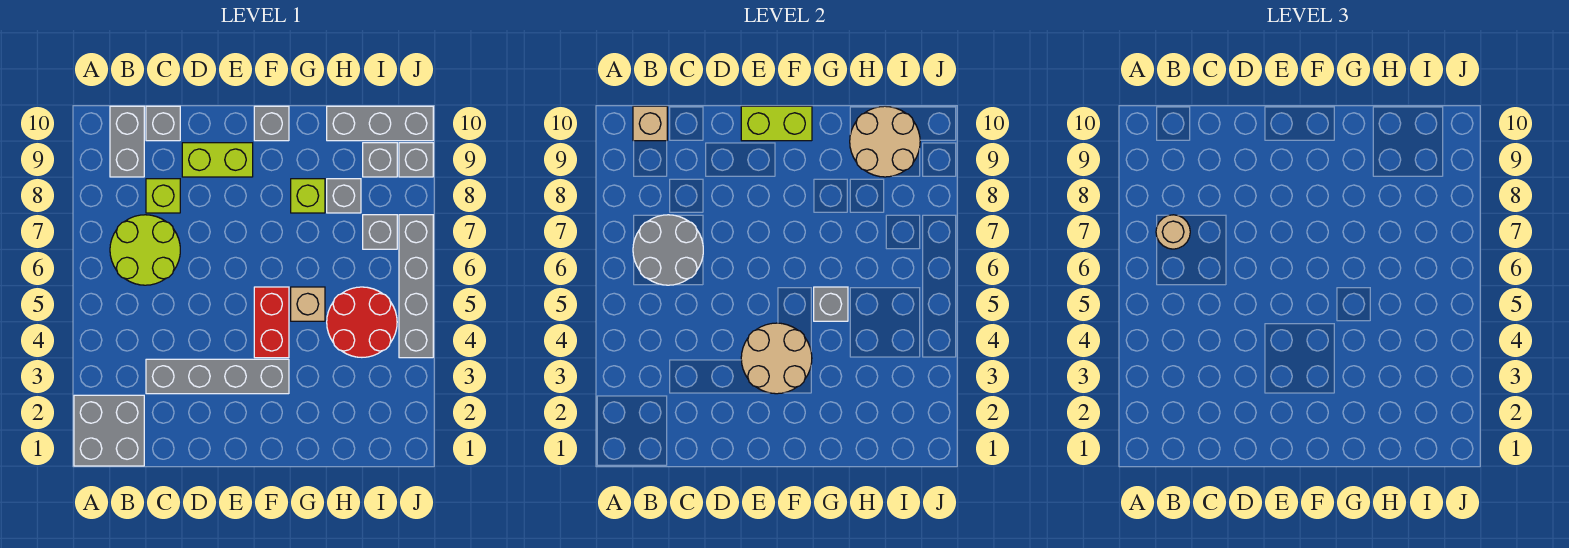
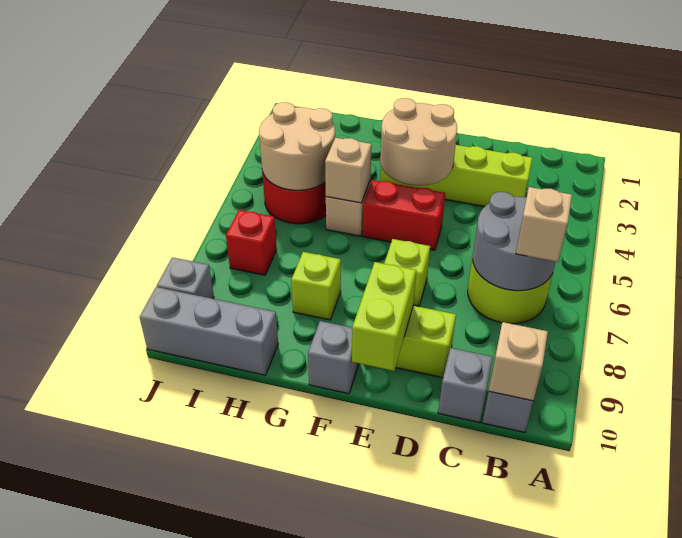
grey 2x2 brick [74,395,144,466] -> none
tan 1x1 round brick [1156,215,1190,249] -> tan 1x1 brick [516,187,572,262]
grey 1x4 brick [146,359,289,394] -> lime 1x4 brick [380,145,532,207]
lime 1x1 brick [146,179,180,213] -> lime 1x1 brick moved to [384,239,430,306]
lime 1x2 brick [741,106,812,141] -> lime 1x2 brick turned to [352,262,416,371]
red 1x2 brick [254,287,289,358] -> red 1x2 brick turned to [363,180,445,250]
grey 1x1 brick [814,287,848,321] -> tan 1x1 brick [325,138,372,203]
grey 1x1 brick [327,179,361,213] -> none
tan 2x2 round brick [850,106,920,177] -> tan 2x2 round brick moved to [259,102,335,190]
grey 1x1 brick [363,215,397,249] -> red 1x1 brick [226,210,277,275]
grey 1x1 brick [363,143,397,177] -> none
grey 1x4 brick [399,215,433,358] -> none

